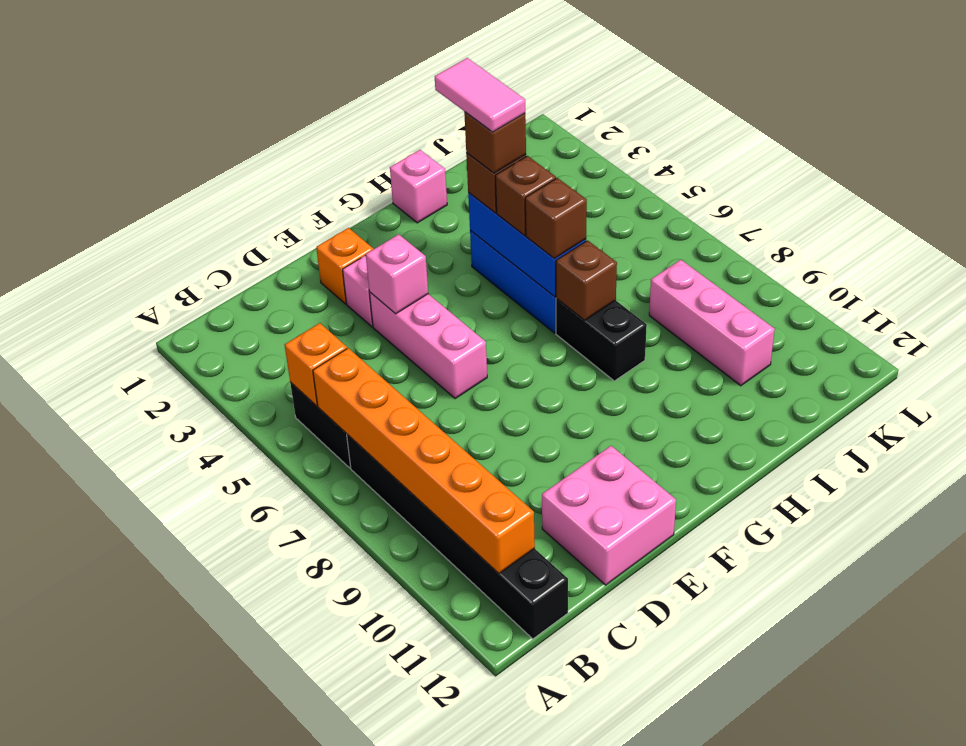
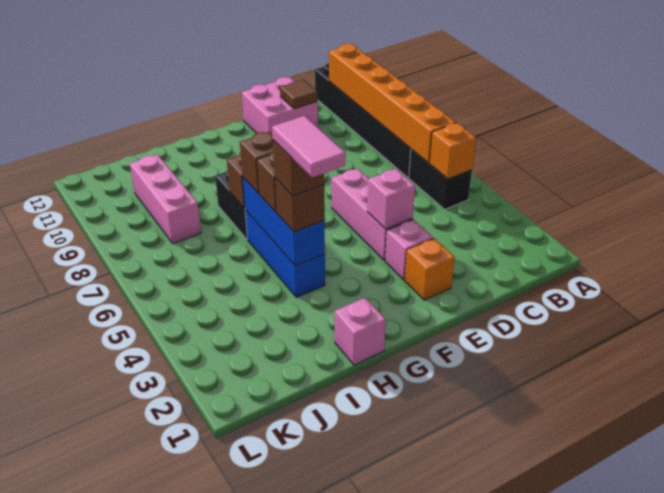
none -> brown 1x1 tile [280,80,318,109]

